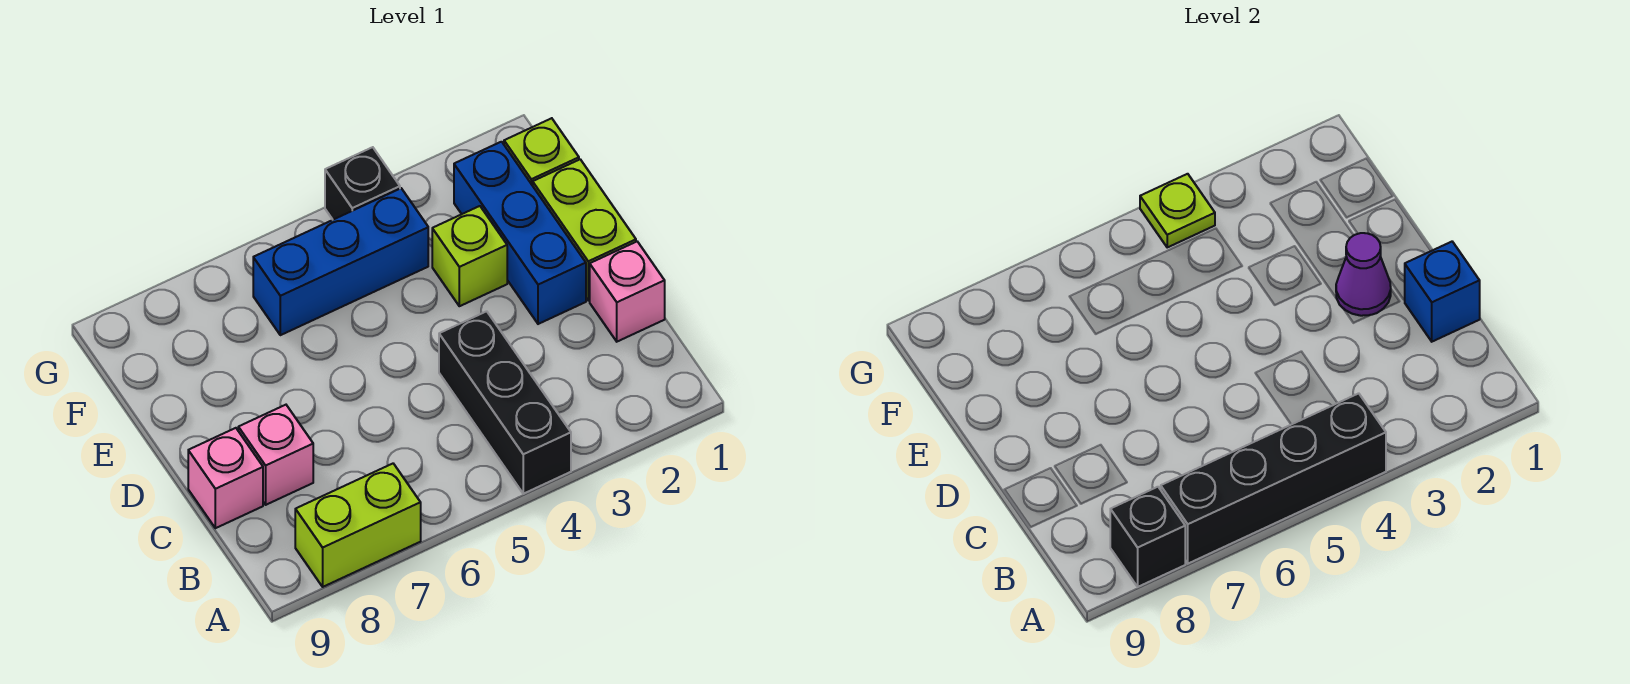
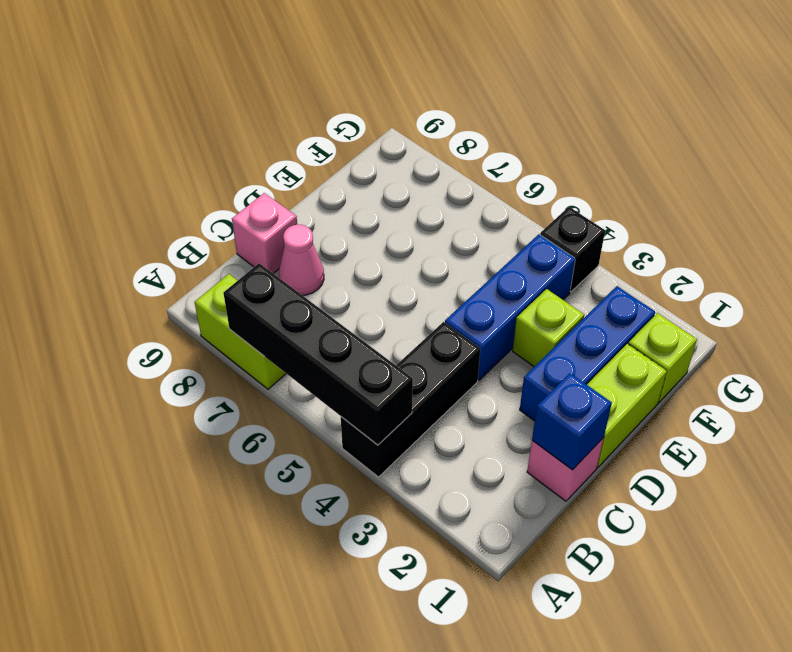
black 1x1 brick [1110,487,1185,587] -> none
pink 1x1 brick [238,405,313,505] -> pink 1x1 cone [279,225,324,295]
purple 1x1 cone [1336,233,1391,316] -> none
blue 1x3 brick [253,188,428,335] -> blue 1x3 brick turned to [445,234,575,380]
lime 1x1 plate [1140,174,1215,247] -> none

